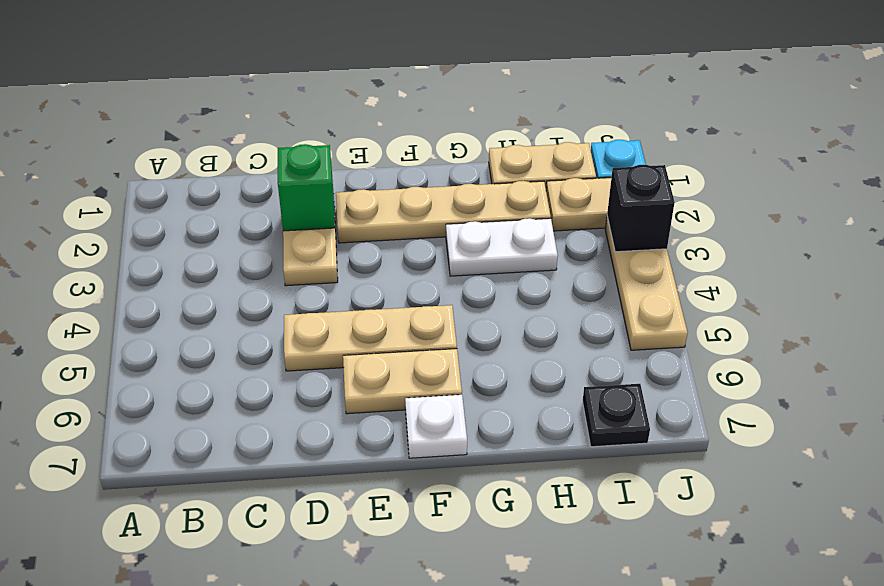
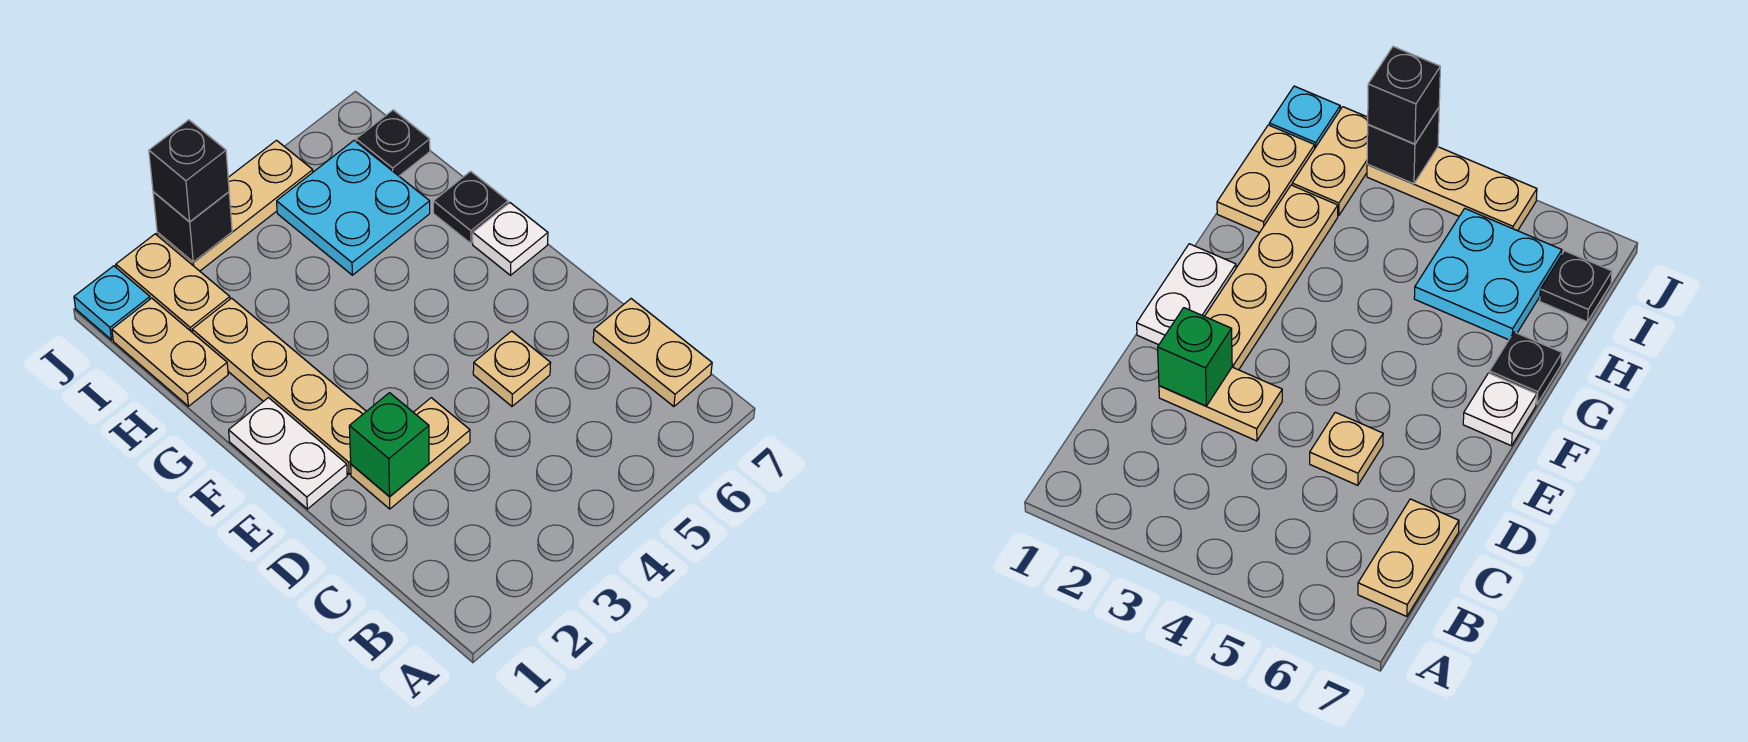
tan 1x3 plate [284,305,457,371] -> tan 1x1 plate [473,331,551,406]
tan 1x2 plate [343,349,462,414] -> tan 1x2 plate moved to [593,299,712,406]
white 1x2 plate [446,218,558,276] -> white 1x2 plate moved to [229,398,347,509]
none -> black 1x1 plate [433,171,508,243]
none -> cyan 2x2 plate [277,141,430,275]
none -> black 1x1 brick [149,120,229,222]

